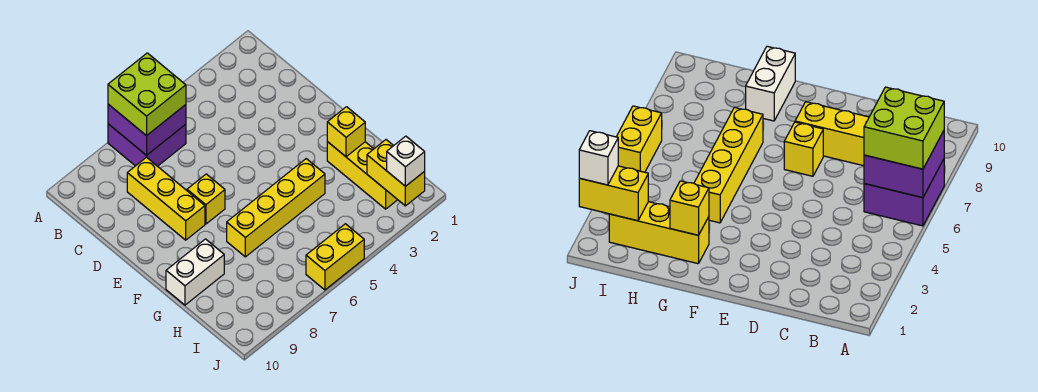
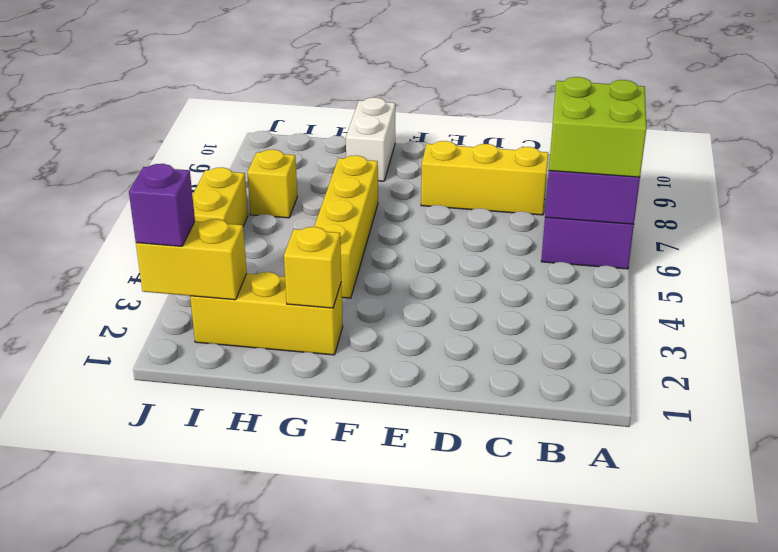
yellow 1x1 brick [187,174,225,224] -> yellow 1x1 brick moved to [247,149,297,218]
white 1x1 brick [387,136,425,186] -> purple 1x1 brick [129,164,195,246]

